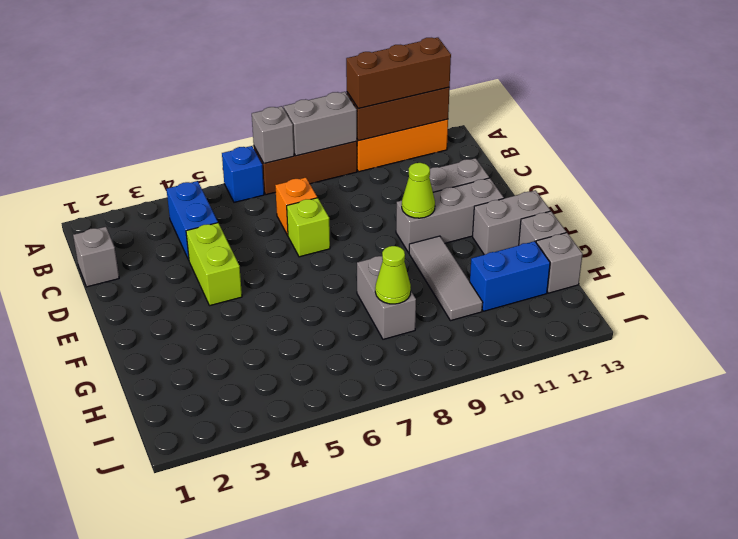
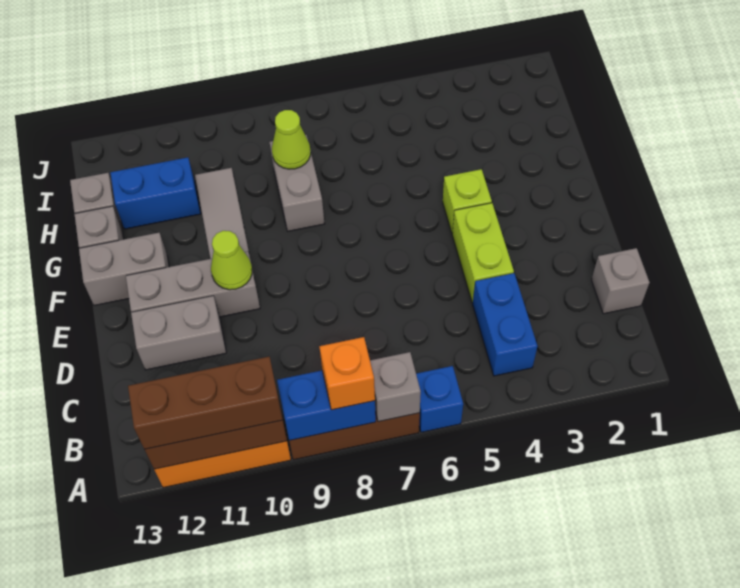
grey 1x2 brick [284,92,357,156] -> blue 1x2 brick [277,370,376,441]
orange 1x1 brick [275,177,317,235] -> orange 1x1 brick moved to [319,337,375,410]
lime 1x1 brick [287,198,330,257] -> lime 1x1 brick moved to [443,169,492,233]

